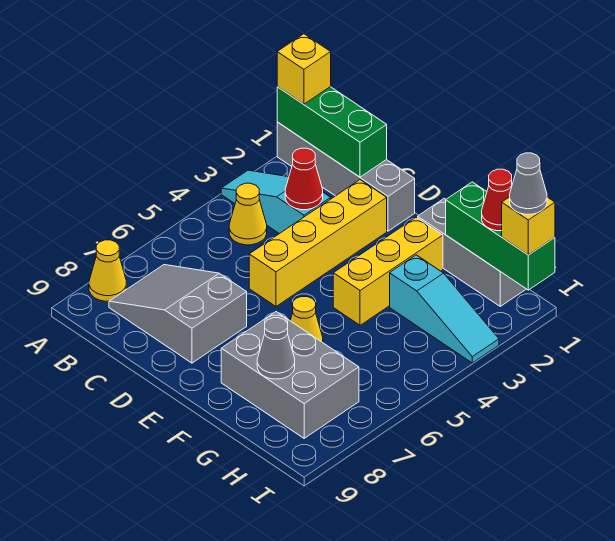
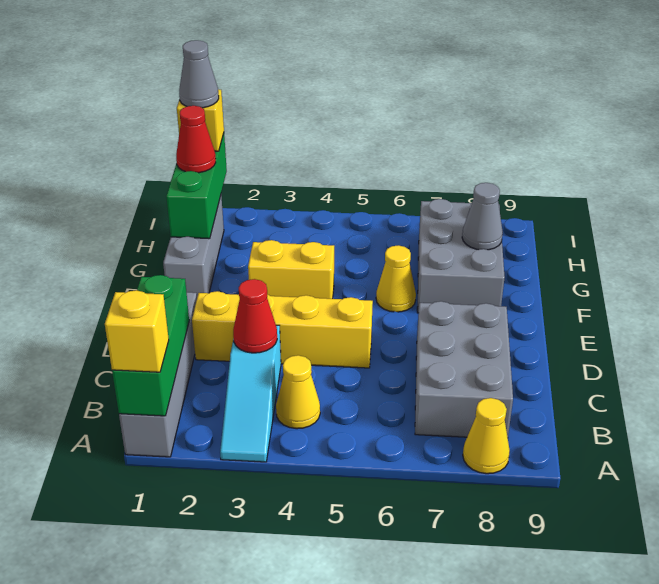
grey 2x3 slope [109,265,247,363] -> grey 2x3 brick [415,301,513,437]
yellow 1x3 brick [333,217,443,325] -> yellow 1x2 brick [248,240,334,299]
cyan 1x3 slope [390,255,499,363] -> none

